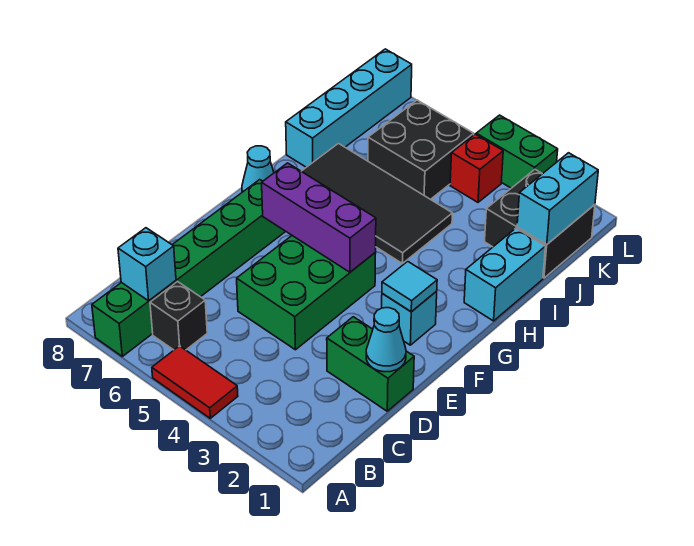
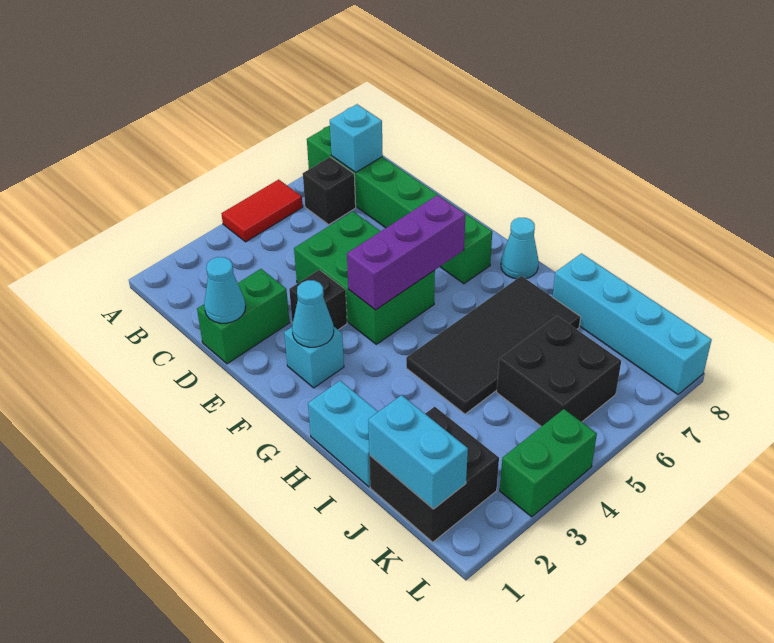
none -> black 1x1 brick [289,270,347,330]
cyan 1x1 tile [382,261,437,312] -> cyan 1x1 cone [292,280,334,347]
red 1x1 brick [450,134,503,202] -> none

